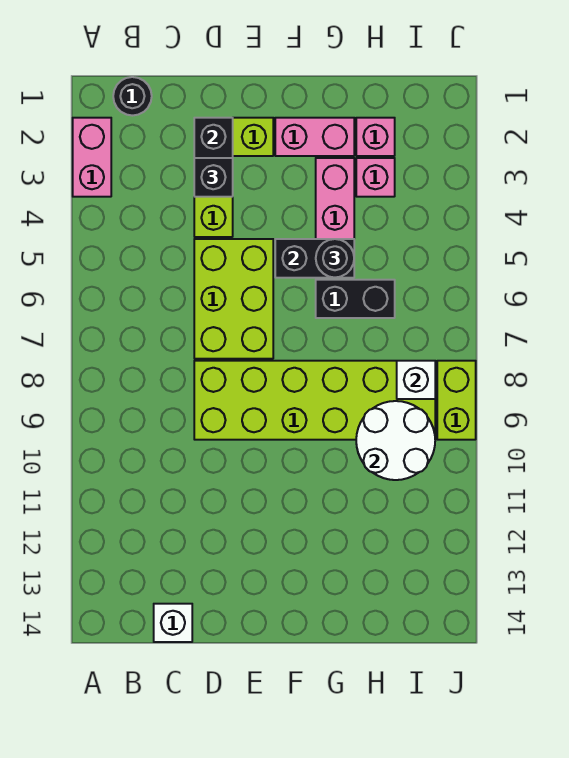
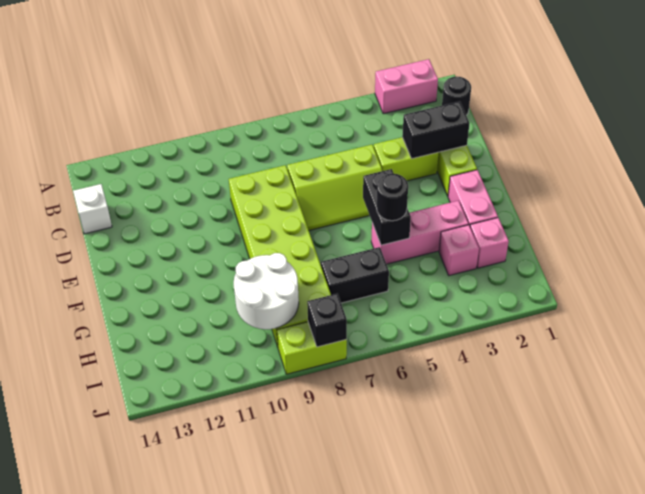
black 1x1 brick [194,158,233,197] -> black 1x1 brick moved to [307,294,347,347]
lime 2x3 brick [194,239,273,359] -> lime 2x3 slope [287,145,382,230]
black 1x2 brick [316,280,395,318] -> black 1x2 brick turned to [321,247,389,303]
white 1x1 brick [397,361,435,399] -> none

